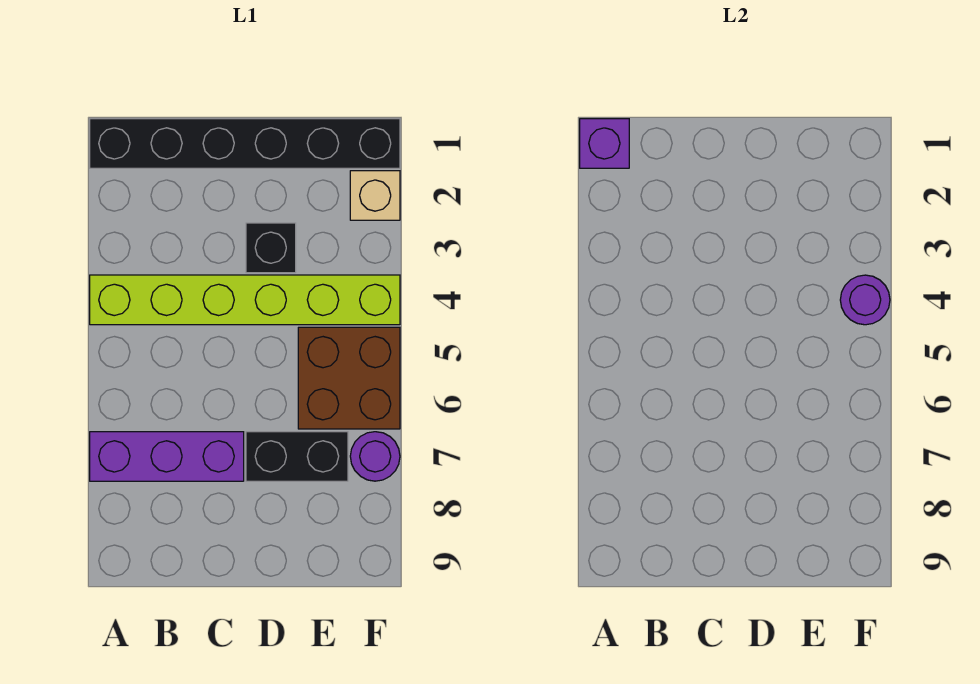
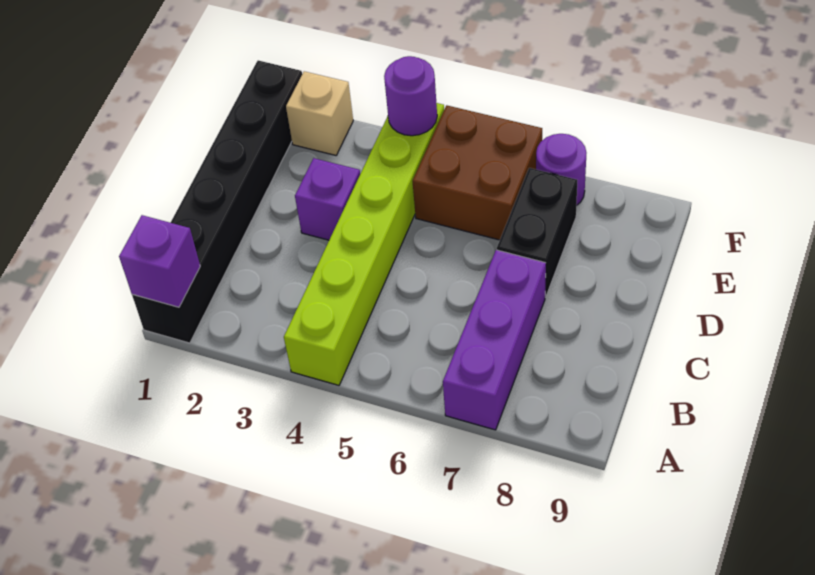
black 1x1 brick [246,223,296,273] -> purple 1x1 brick [295,158,360,240]

